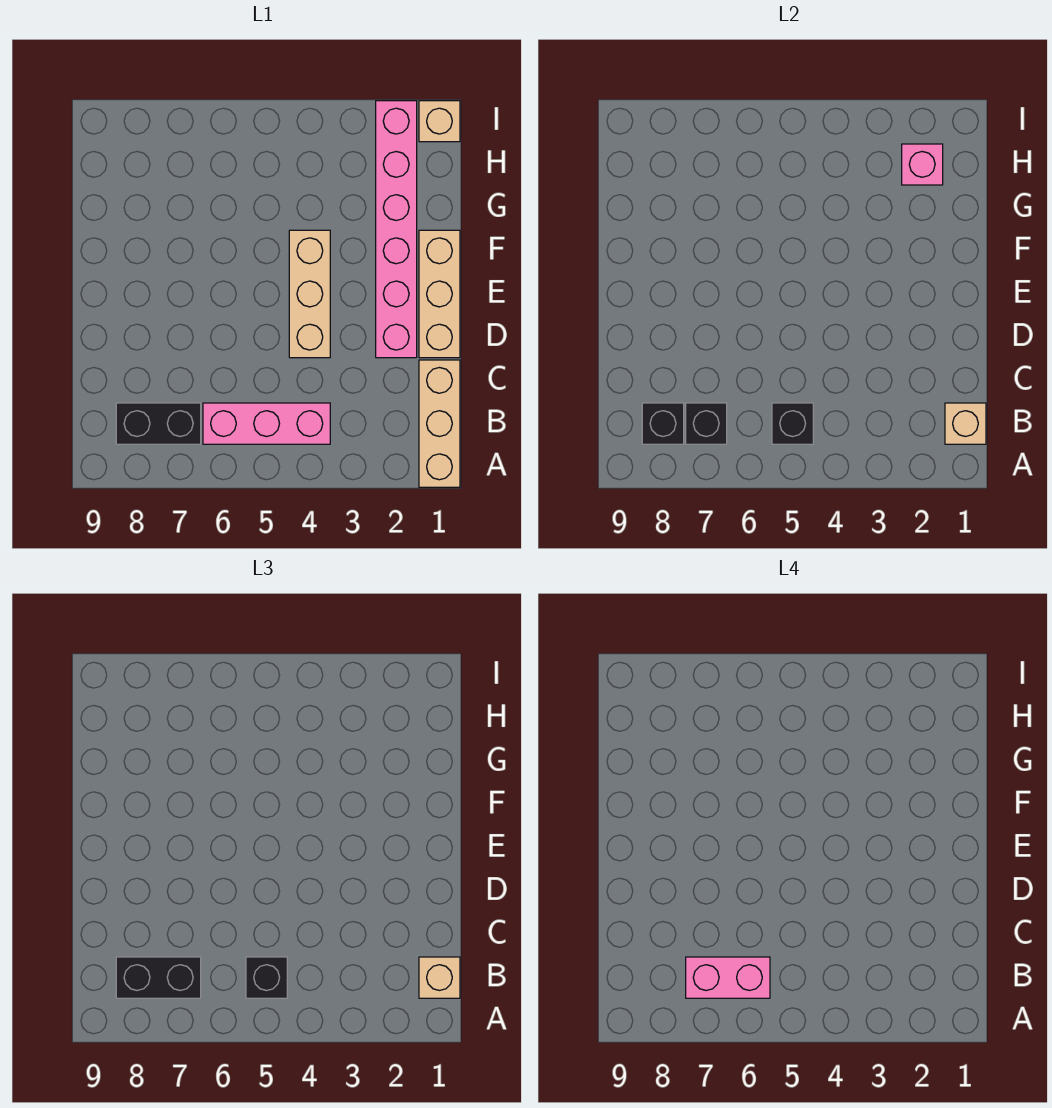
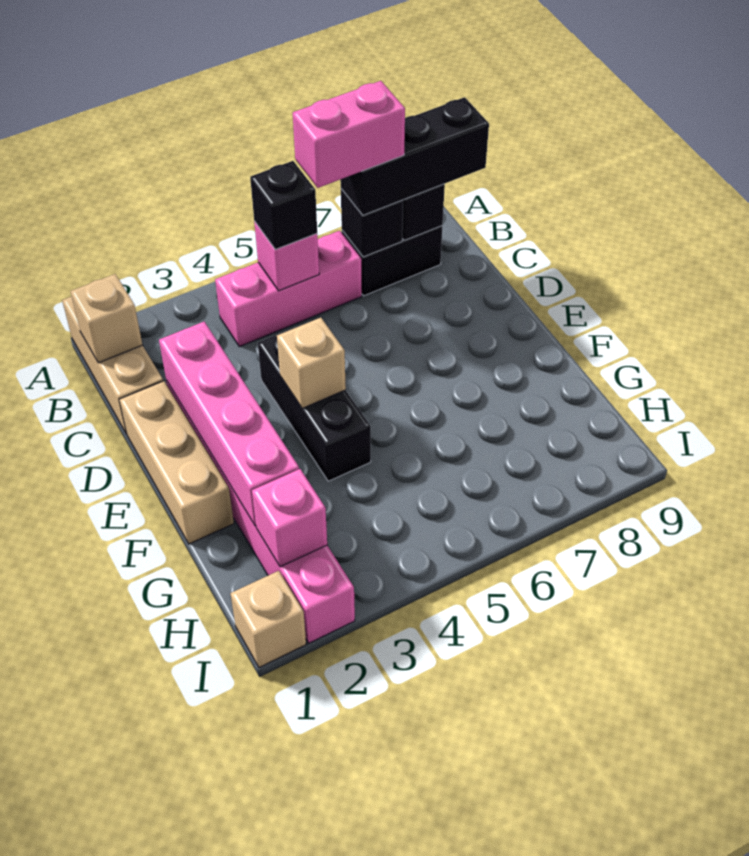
tan 1x1 brick [419,957,460,998] -> tan 1x1 brick moved to [277,318,346,408]
black 1x1 brick [772,403,813,444] -> pink 1x1 brick [254,221,319,291]
black 1x2 brick [116,957,201,998] -> black 1x3 brick [340,97,489,215]
none -> pink 1x4 brick [159,322,299,526]
tan 1x3 brick [289,230,330,358] -> black 1x3 brick [258,325,371,481]

